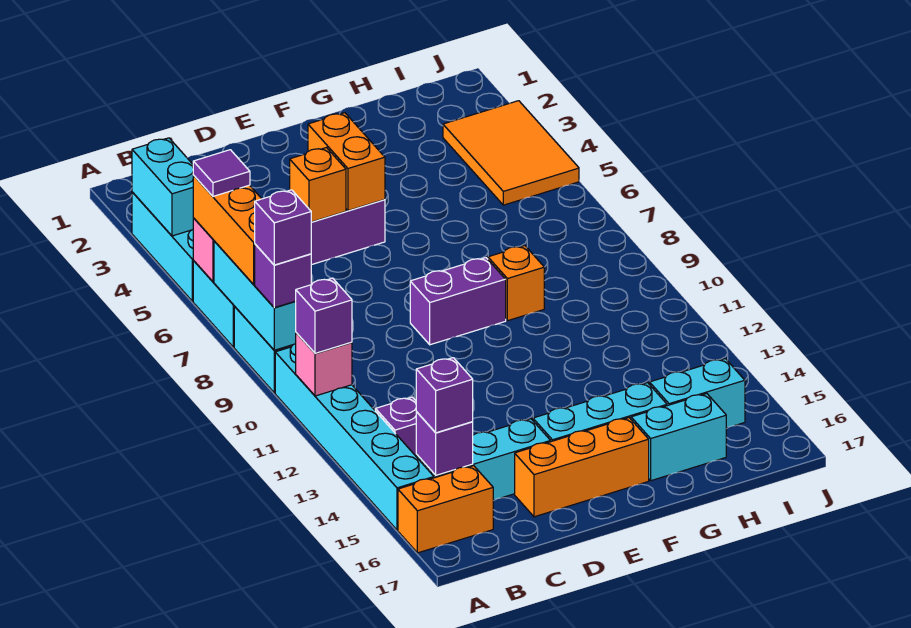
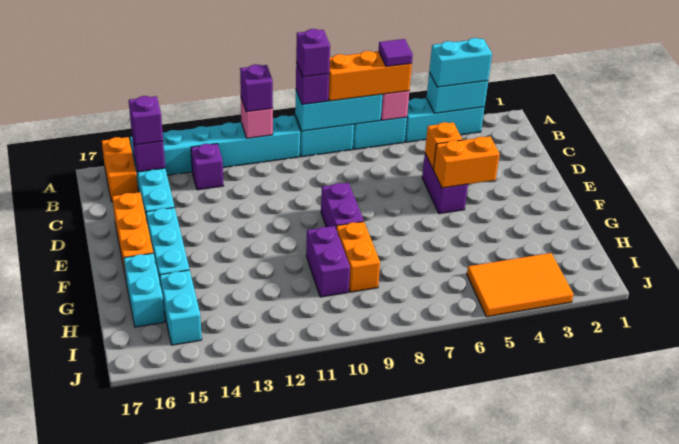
none -> cyan 1x2 brick [429,38,492,87]
orange 1x1 brick [488,246,544,321] -> orange 1x2 brick [336,222,380,292]
none -> purple 1x2 brick [306,226,350,297]

